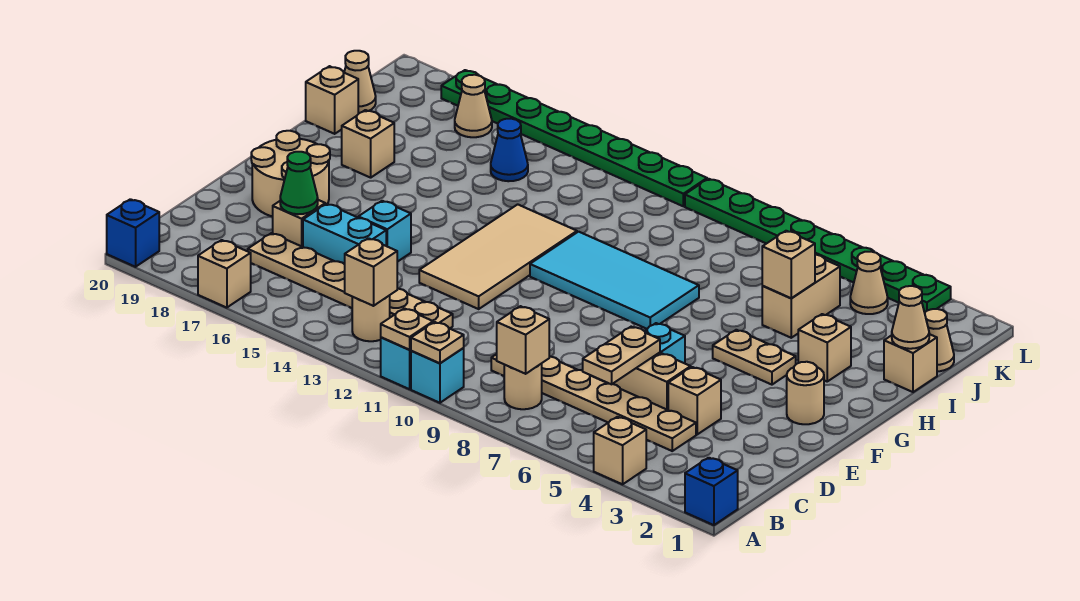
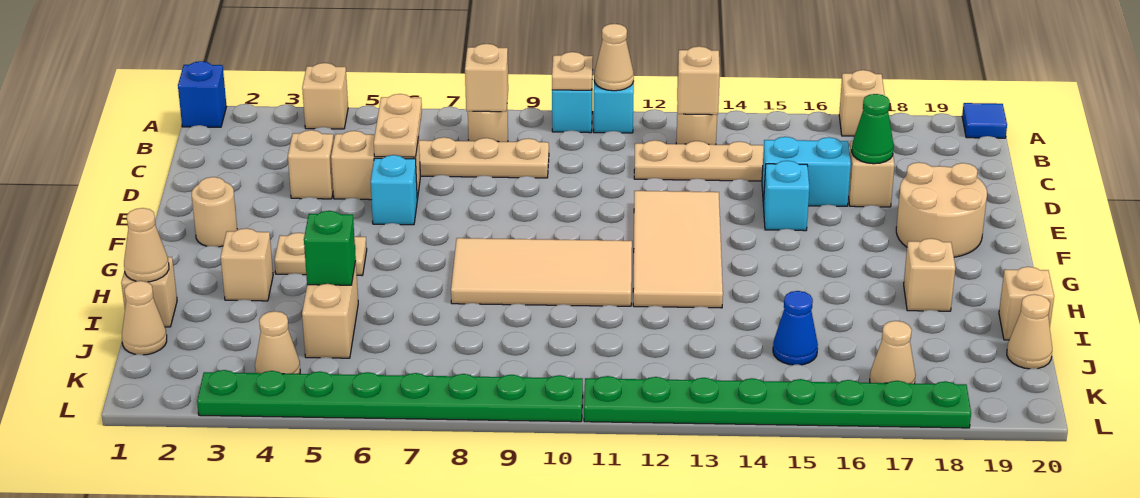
tan 1x1 plate [381,308,433,350] -> tan 1x1 cone [594,24,634,91]
blue 1x1 brick [107,199,159,267] -> blue 1x1 tile [962,103,1007,138]
cyan 2x4 tile [530,232,699,329] -> tan 2x4 tile [451,238,632,306]
tan 1x1 brick [762,231,815,298] -> green 1x1 brick [304,211,356,285]

